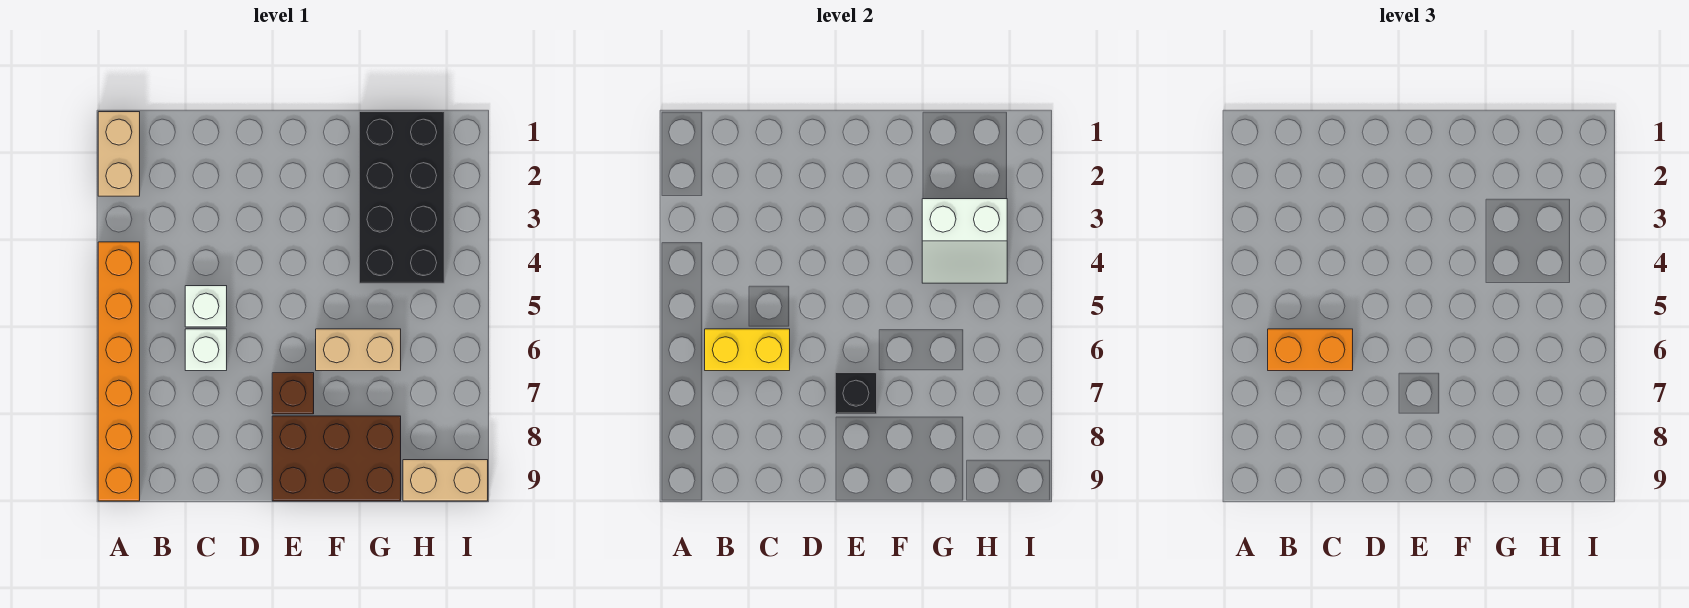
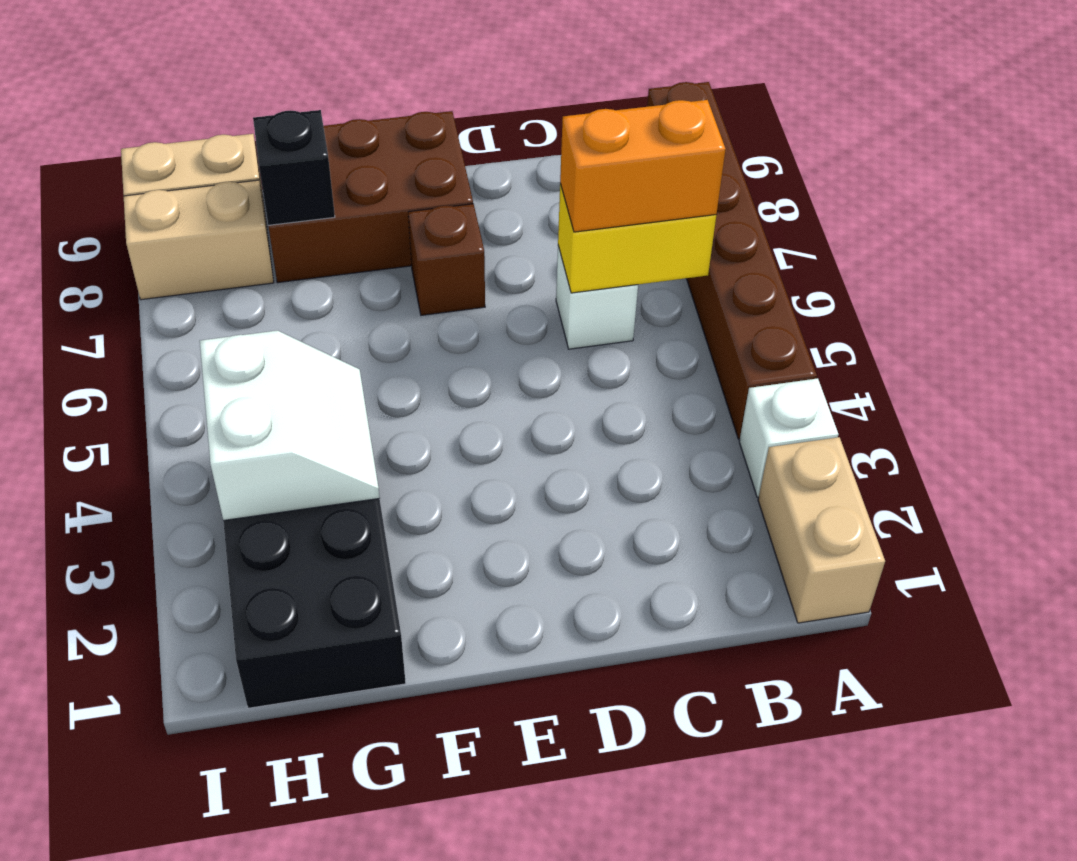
orange 1x6 brick [98,242,140,501] -> brown 1x6 brick [647,82,817,439]
white 1x1 brick [185,286,227,327] -> white 1x1 brick moved to [739,378,838,497]
black 1x1 brick [835,373,877,414] -> black 1x1 brick moved to [253,110,335,225]
tan 1x2 brick [316,329,401,371] -> tan 1x2 brick moved to [124,180,274,300]
white 2x2 slope [922,199,1007,283] -> white 2x2 slope turned to [200,331,380,521]

